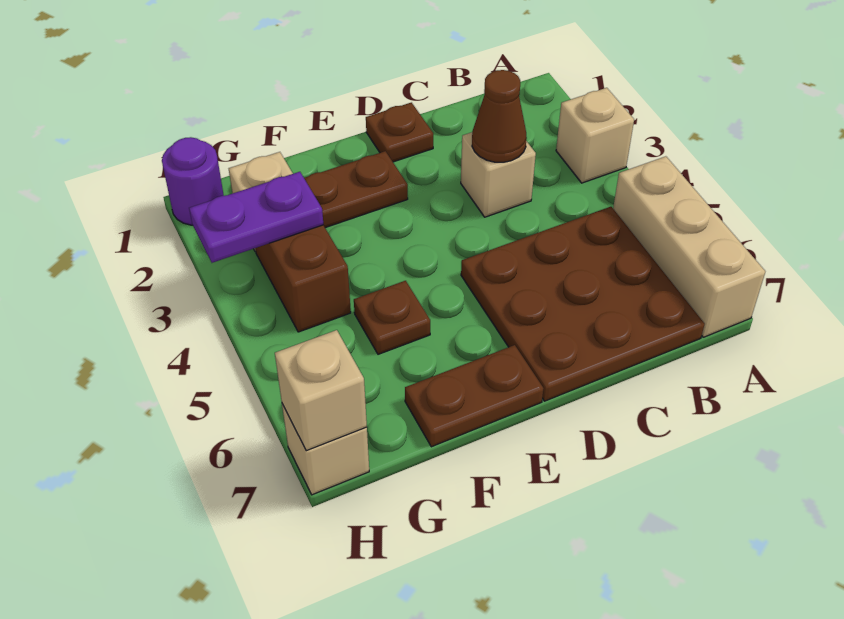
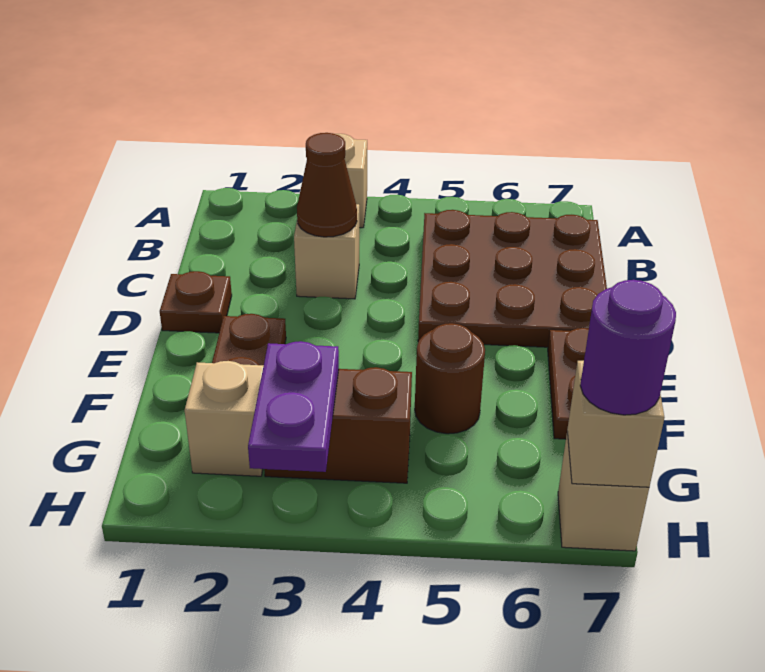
tan 1x3 brick [613,156,765,337] -> none
brown 1x1 plate [354,281,430,354] -> brown 1x1 round brick [415,323,485,434]
purple 1x1 round brick [162,137,224,225] -> purple 1x1 round brick moved to [580,280,676,415]

